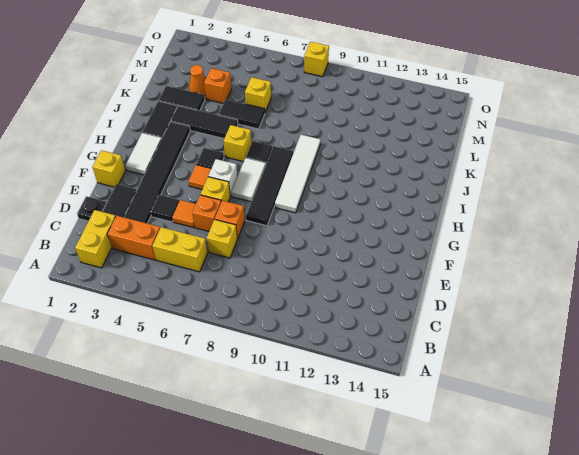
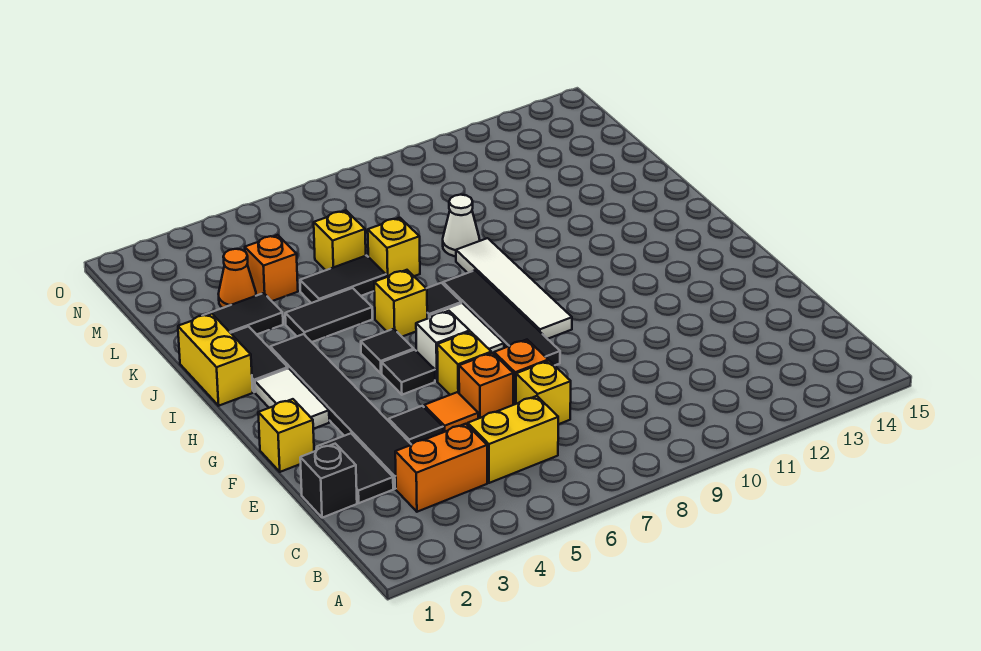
yellow 1x2 brick [75,210,116,268] -> yellow 1x2 brick moved to [178,314,253,406]
black 1x1 plate [77,196,107,221] -> black 1x1 brick [300,444,357,518]
orange 1x1 tile [189,165,211,189] -> black 1x1 tile [382,350,435,395]
black 1x3 tile [171,106,238,139] -> black 1x2 tile [285,288,372,342]
none -> white 1x1 cone [443,195,480,256]
yellow 1x1 brick [304,42,329,77] -> yellow 1x1 brick moved to [368,218,420,277]

